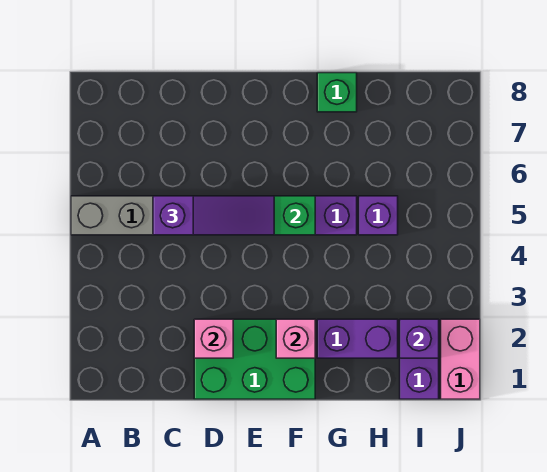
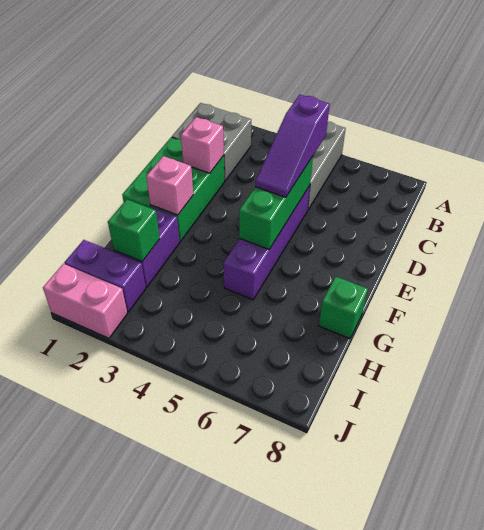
none -> grey 2x2 brick [172,103,251,181]
none -> green 1x1 brick [108,199,160,261]
purple 1x1 brick [359,196,398,235] -> none
purple 1x1 brick [400,319,439,358] -> none

